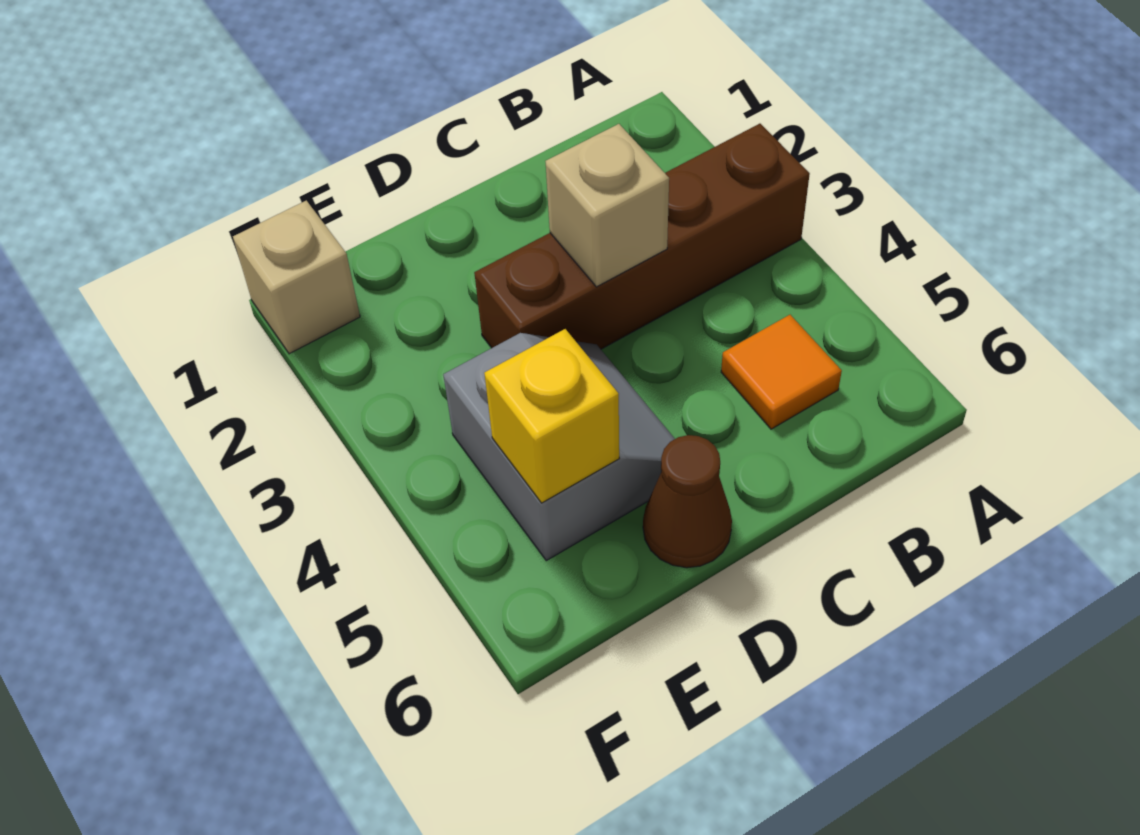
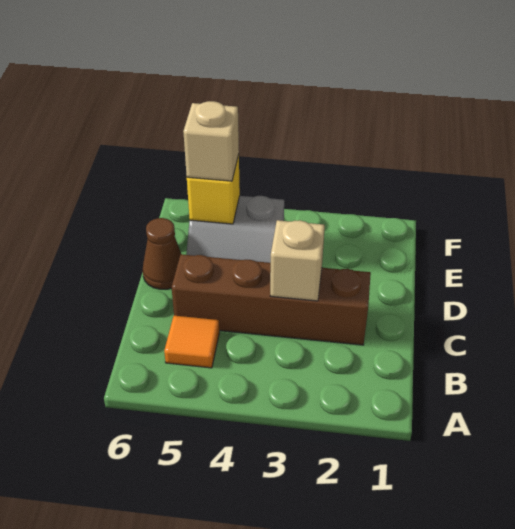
brown 1x4 brick [474,124,810,349] -> brown 1x4 brick turned to [172,254,371,345]
tan 1x1 brick [233,200,360,354] -> tan 1x1 brick moved to [183,101,239,181]

